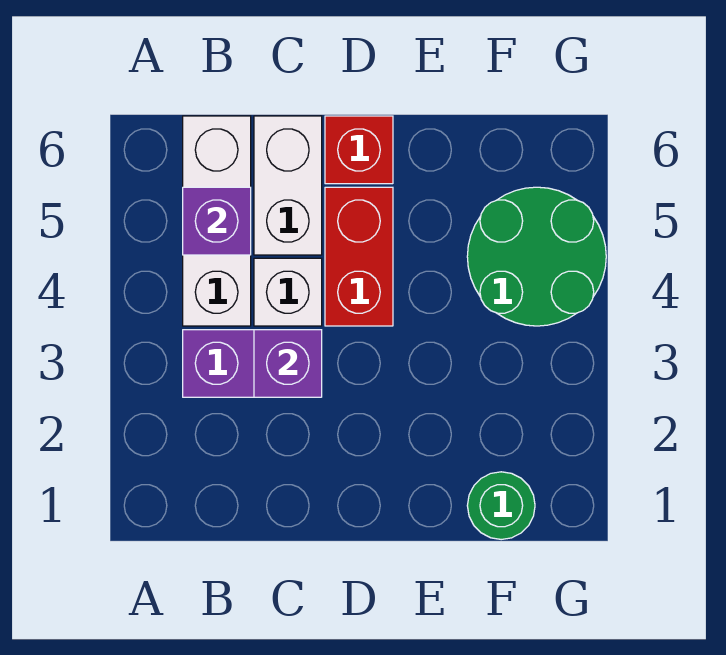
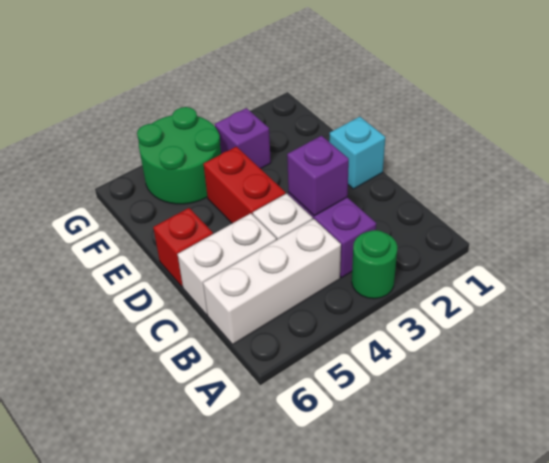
purple 1x1 brick [183,187,251,255] -> purple 1x1 brick moved to [215,108,271,169]
none -> cyan 1x1 brick [329,117,385,189]
red 1x2 brick [325,187,393,326] -> red 1x2 brick turned to [204,147,286,223]
green 1x1 round brick [467,472,535,540] -> green 1x1 round brick moved to [352,230,398,299]

